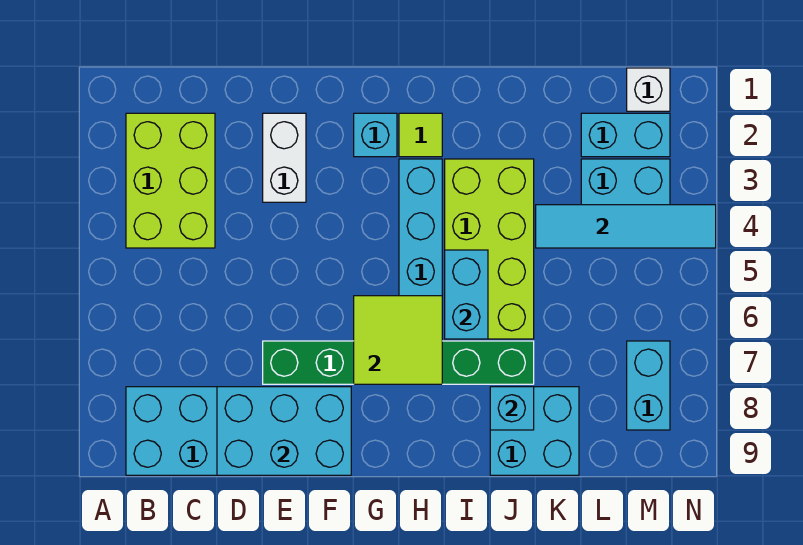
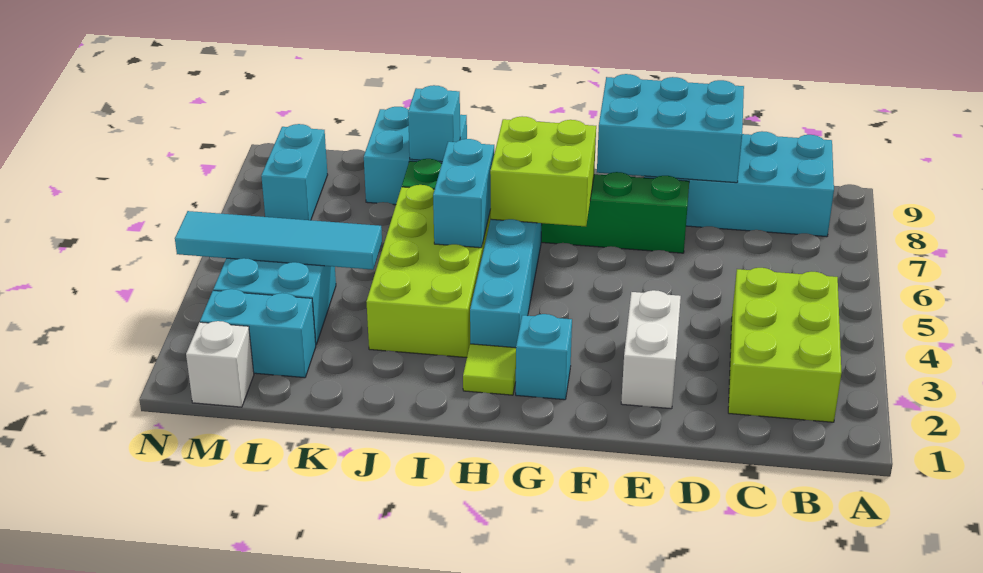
lime 2x2 tile [354,296,442,384] -> lime 2x2 brick [490,116,596,226]

